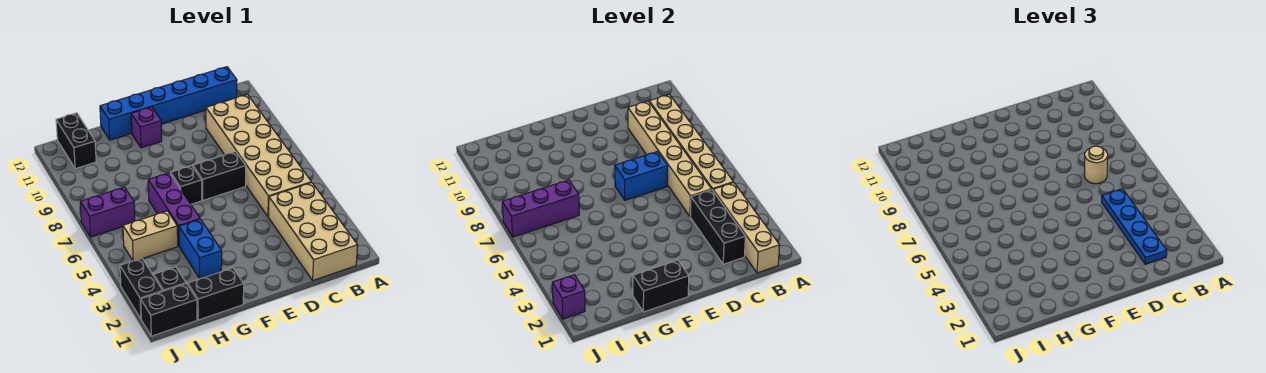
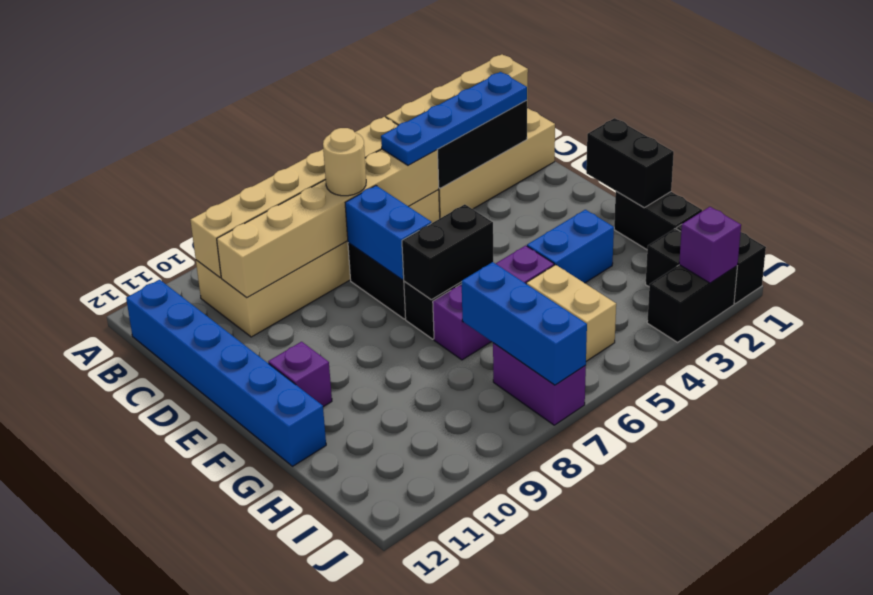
purple 1x3 brick [502,180,579,237] -> blue 1x3 brick [462,262,587,385]
black 1x2 brick [56,113,96,169] -> black 1x2 brick moved to [402,204,493,300]

